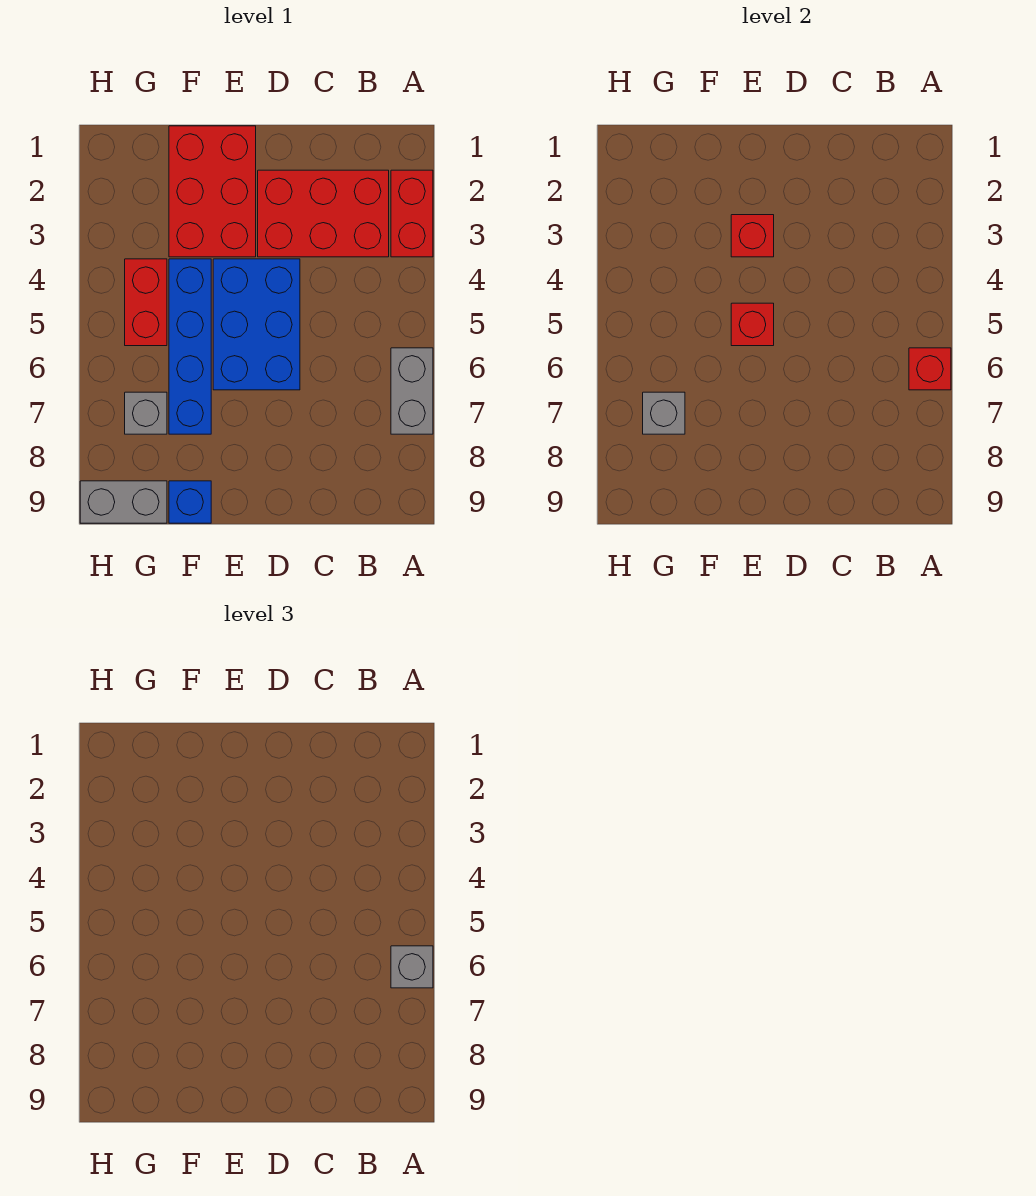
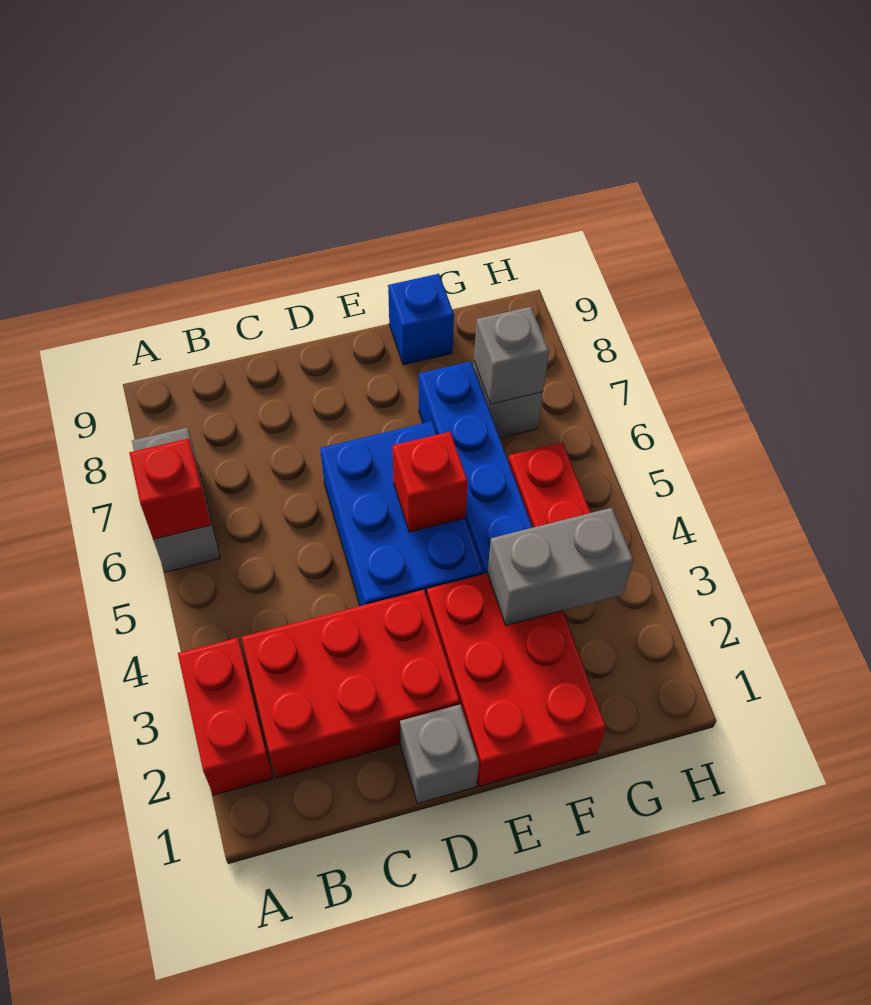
grey 1x1 brick [391,946,433,988] -> grey 1x1 brick moved to [400,704,479,804]
red 1x1 brick [731,215,774,257] -> none
grey 1x2 brick [80,481,167,523] -> grey 1x2 brick moved to [488,508,633,625]

